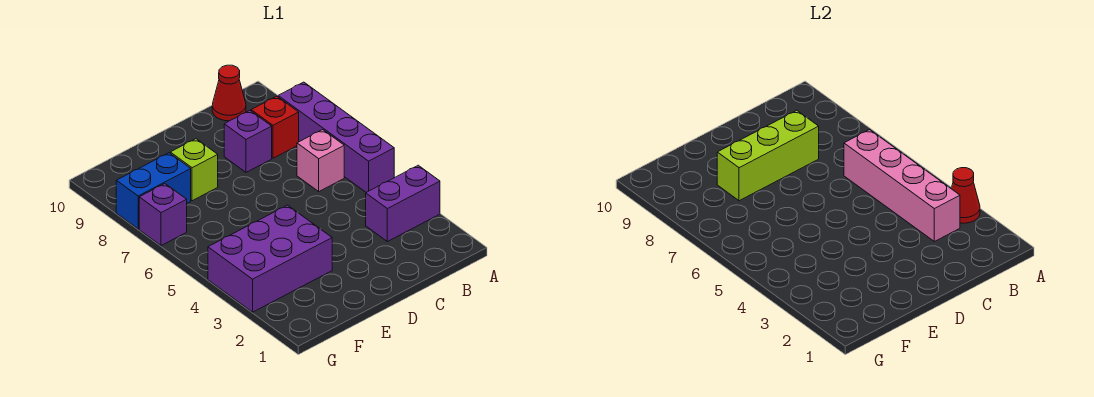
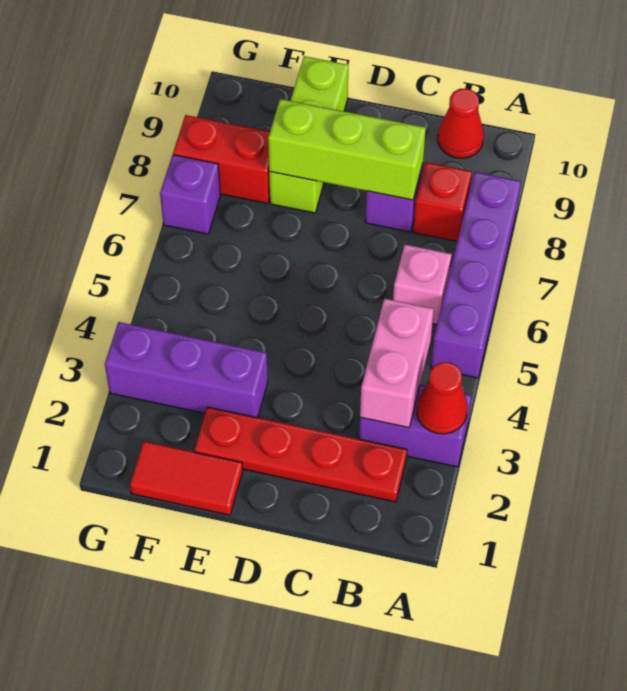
none -> red 1x4 plate [195,407,407,502]
pink 1x4 brick [844,130,960,242] -> pink 1x2 brick [360,299,434,428]
none -> red 1x2 tile [130,441,243,515]
purple 2x3 brick [208,205,332,312] -> purple 1x3 brick [105,322,268,418]
lime 1x1 brick [170,139,218,201] -> lime 1x3 brick [269,56,348,213]
blue 1x2 brick [116,153,191,229] -> red 1x2 brick [173,115,270,204]

